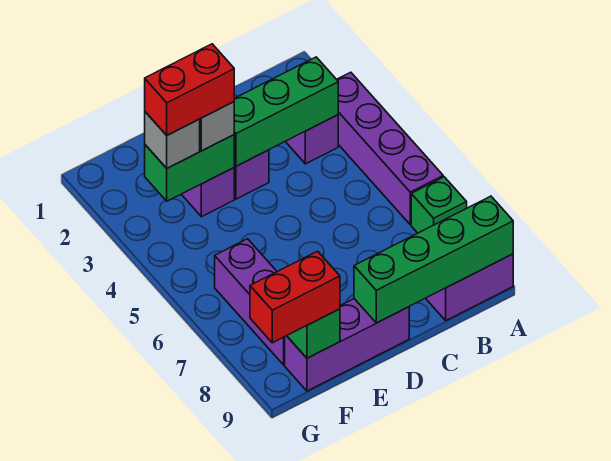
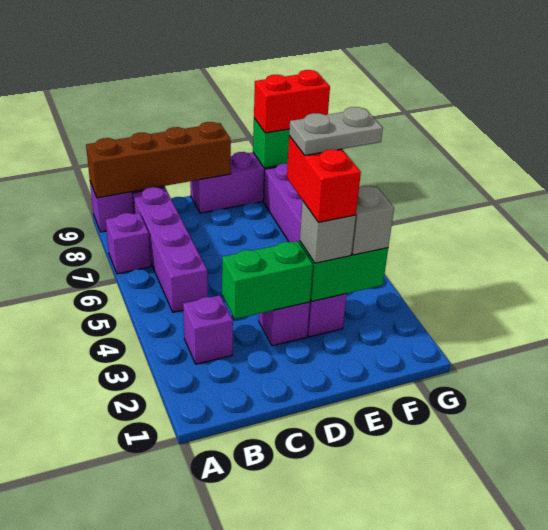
purple 1x4 brick [337,72,443,225] -> purple 1x4 brick moved to [132,187,208,312]
green 1x1 brick [411,177,467,233] -> purple 1x1 brick [105,213,151,274]
green 1x4 brick [354,196,513,323] -> brown 1x4 brick [86,122,231,198]
green 1x3 brick [234,57,338,166] -> green 1x2 brick [222,241,313,319]
red 1x2 brick [145,44,234,135] -> red 1x2 brick turned to [287,136,361,222]
none -> grey 1x2 plate [289,107,383,155]

